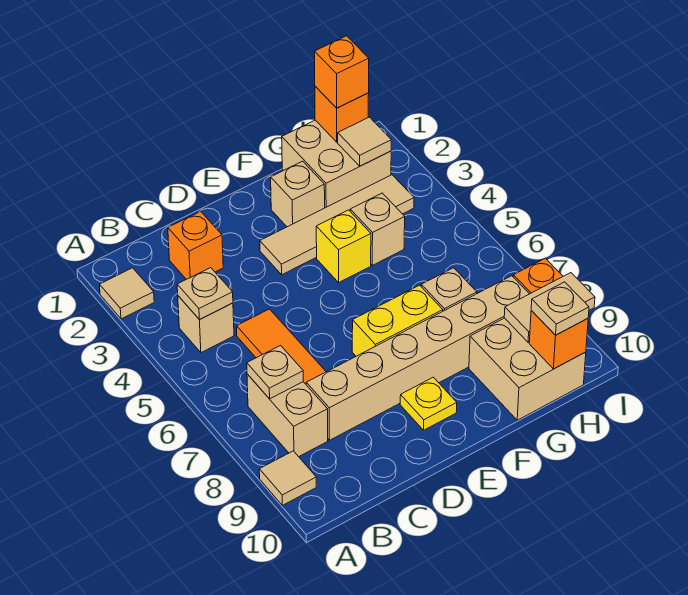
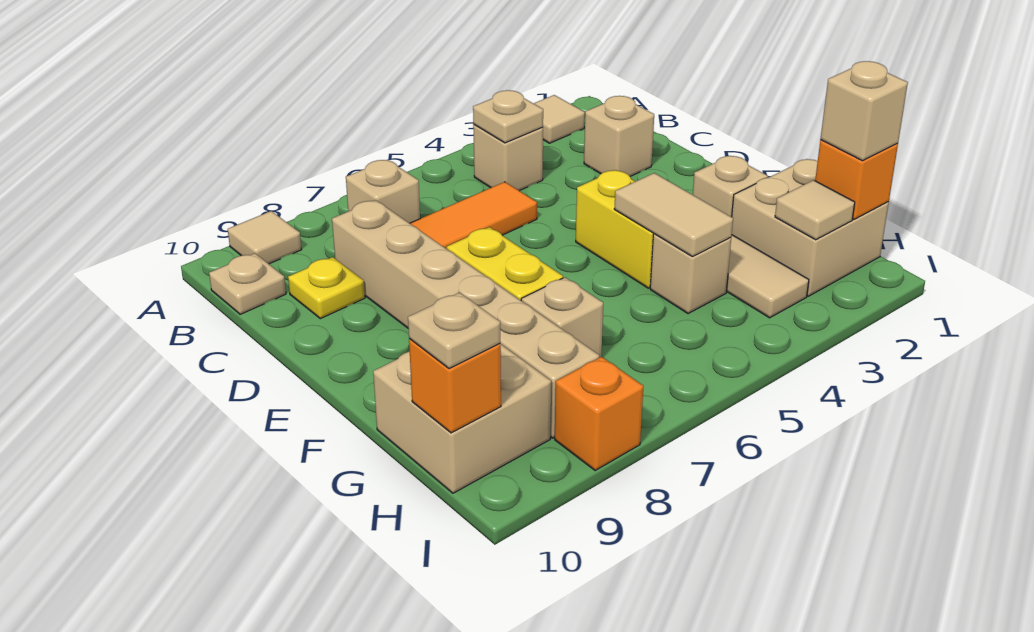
tan 1x2 brick [247,374,328,457] -> tan 1x1 brick [346,160,420,223]
tan 1x1 plate [247,346,303,399] -> tan 1x1 plate moved to [209,253,286,314]
orange 1x1 brick [168,211,223,279] -> tan 1x1 brick [584,96,654,176]
yellow 1x1 plate [400,377,457,430] -> yellow 1x1 plate moved to [288,257,365,319]
yellow 1x1 brick [316,210,371,282] -> yellow 1x2 brick [576,170,654,288]
orange 1x1 brick [315,36,369,108] -> tan 1x1 brick [820,61,908,161]
tan 1x2 tile [504,273,595,342] -> tan 1x2 tile moved to [614,173,733,257]

